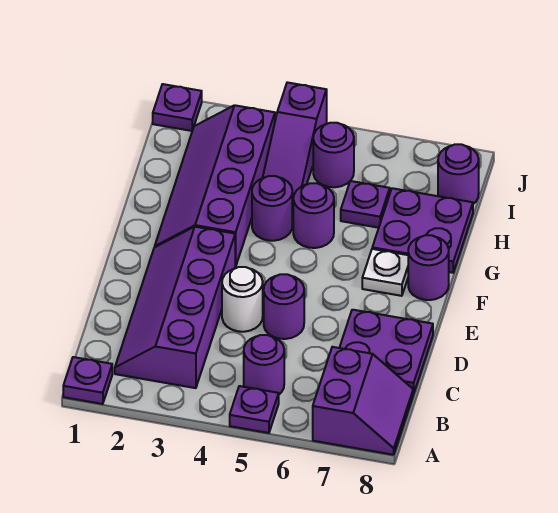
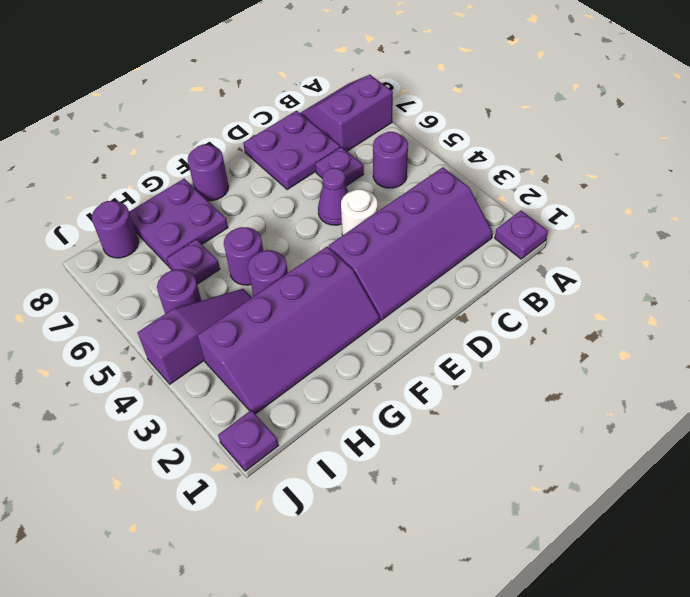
purple 1x1 plate [230,386,279,433] -> purple 1x1 plate moved to [315,147,364,186]
purple 1x1 round brick [264,274,304,339] -> purple 1x1 cone [318,168,348,225]
white 1x1 plate [362,249,408,296] -> none

